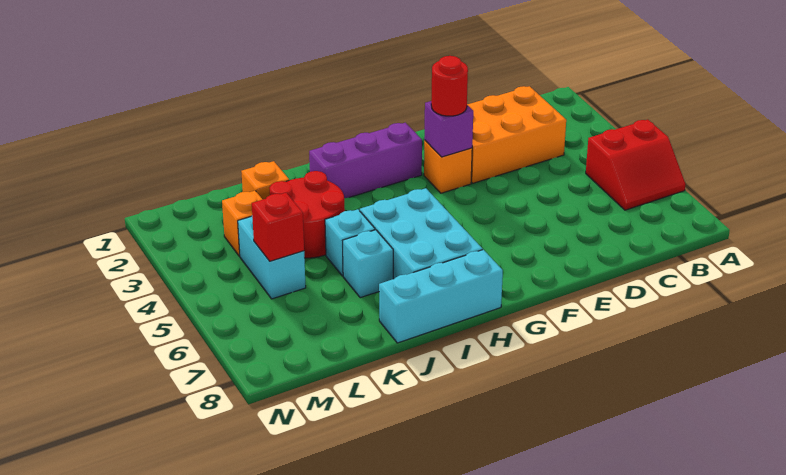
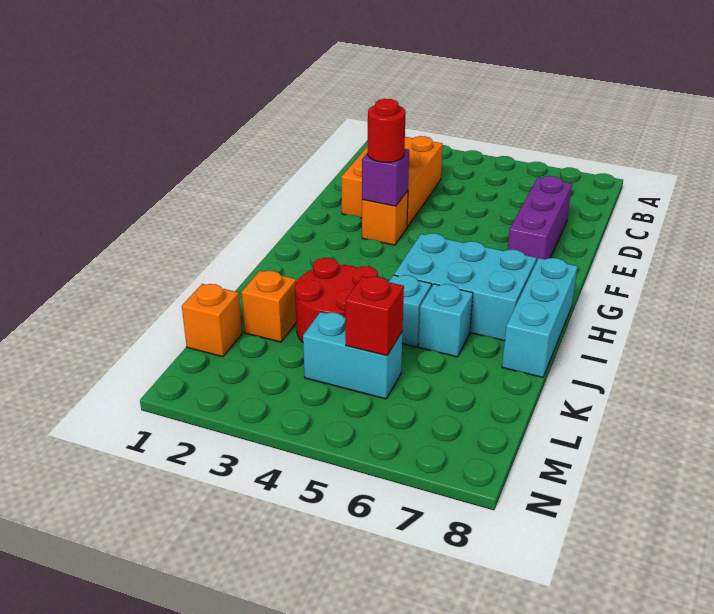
red 2x2 slope [586,120,685,210] -> none
purple 1x3 brick [309,123,422,198] -> purple 1x3 brick moved to [508,176,572,262]
orange 1x1 brick [222,191,263,256] -> orange 1x1 brick moved to [182,284,242,357]

